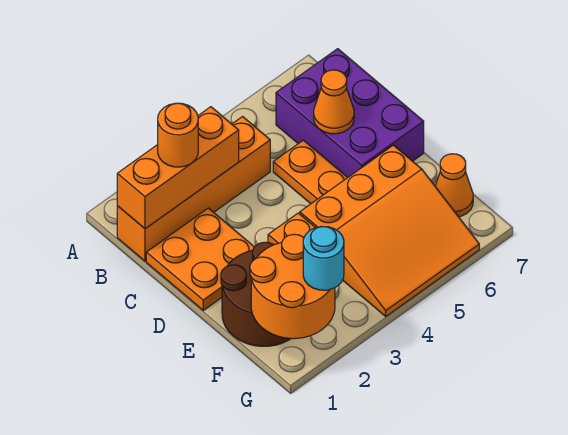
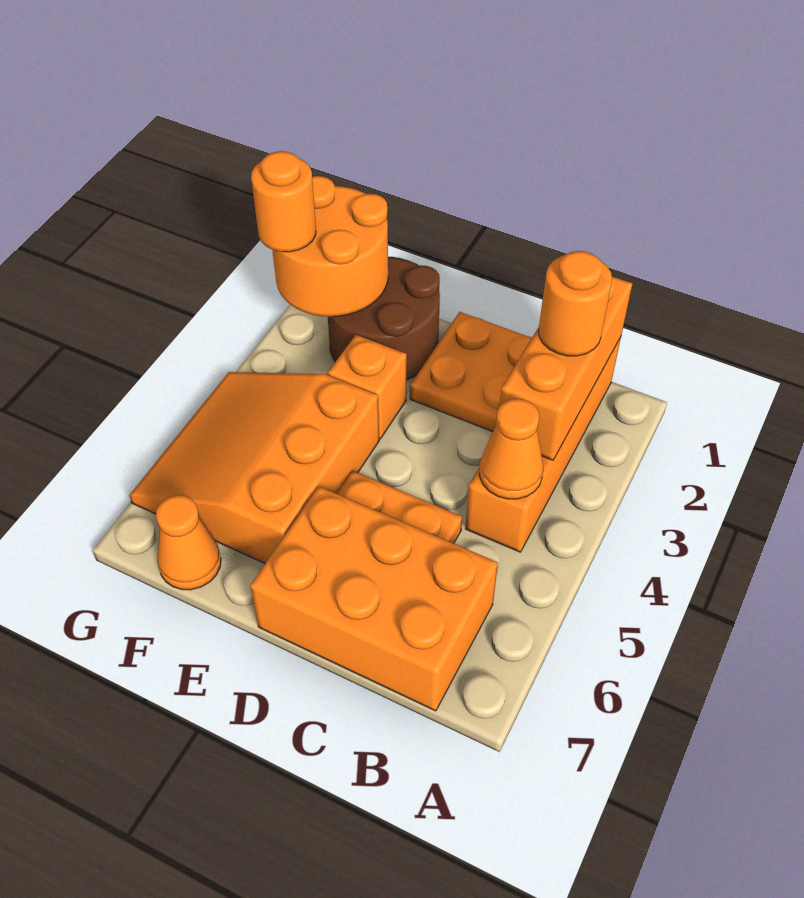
purple 2x3 brick [276,49,424,177] -> orange 2x3 brick [250,486,498,711]
orange 1x1 cone [314,70,354,134] -> orange 1x1 cone moved to [480,399,543,499]
cyan 1x1 round brick [303,226,344,290] -> orange 1x1 round brick [251,151,316,252]

